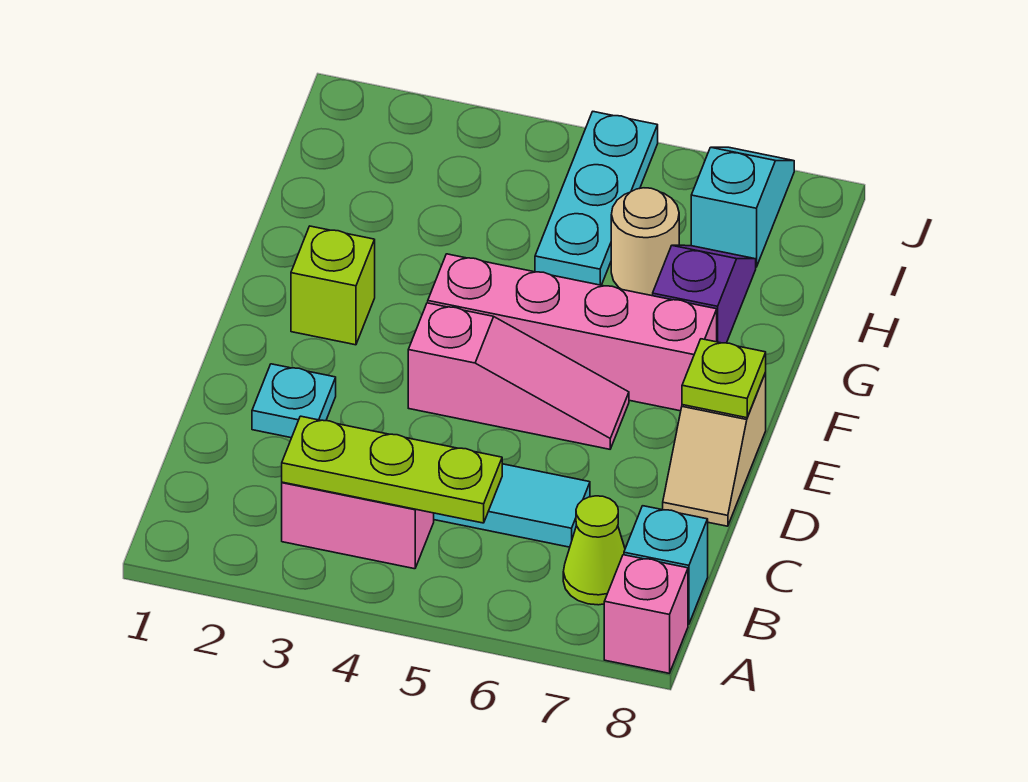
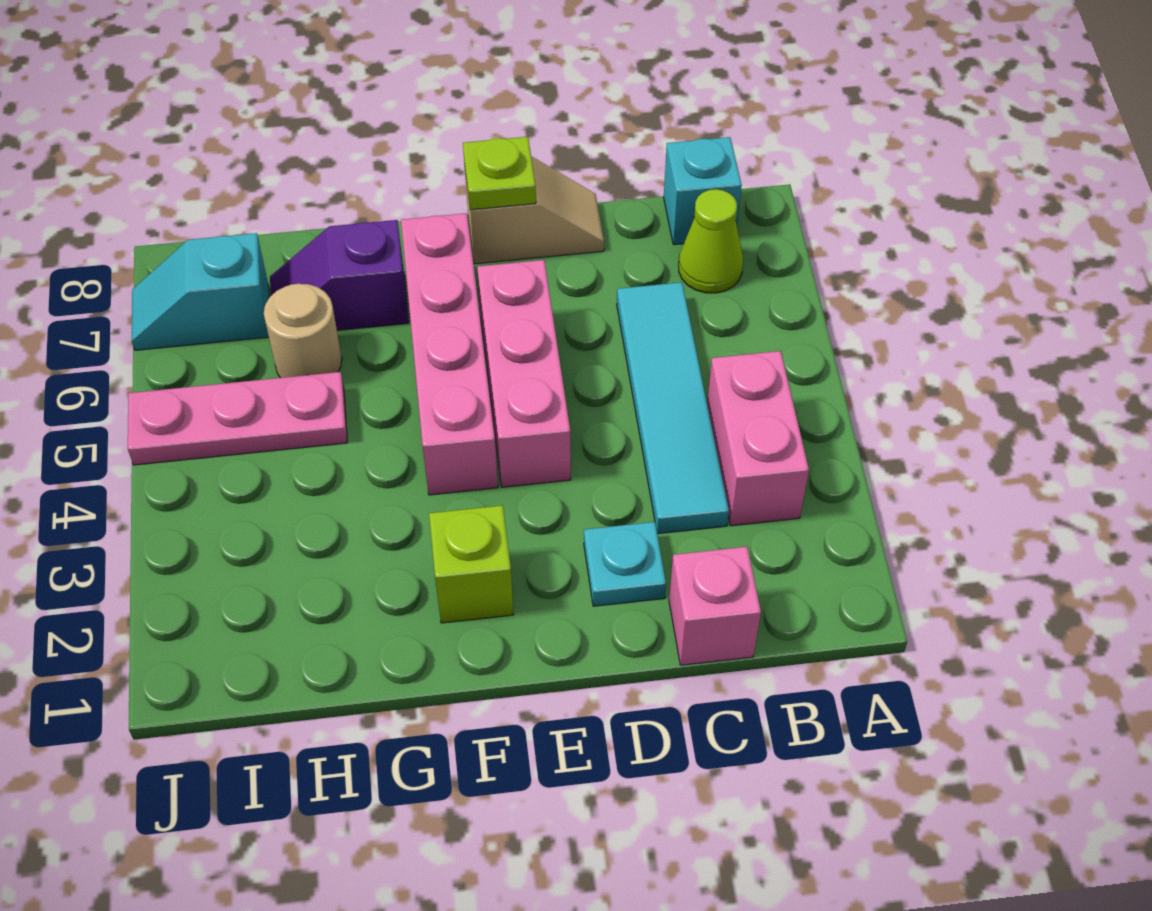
pink 1x1 brick [604,555,688,673] -> pink 1x1 brick moved to [669,547,761,665]
lime 1x3 plate [282,416,502,523] -> none
pink 1x3 slope [408,303,629,449] -> pink 1x3 brick [477,260,571,487]
cyan 1x3 plate [535,112,658,285] -> pink 1x3 plate [128,372,348,465]

